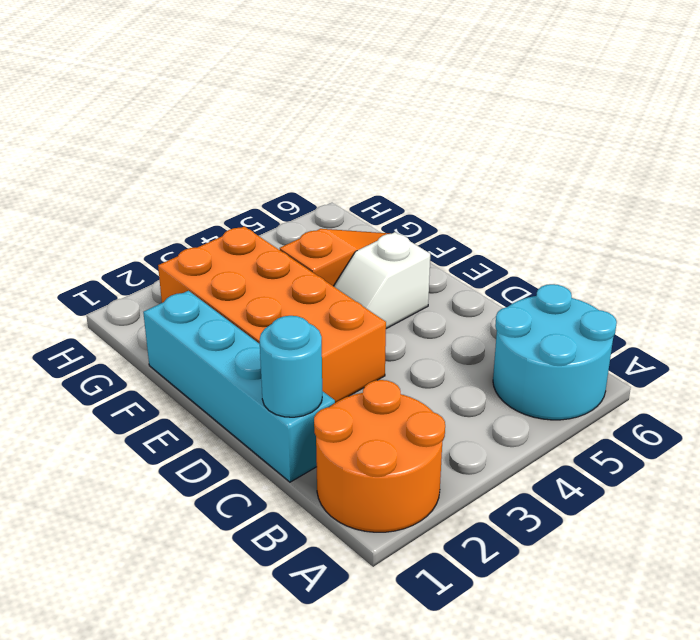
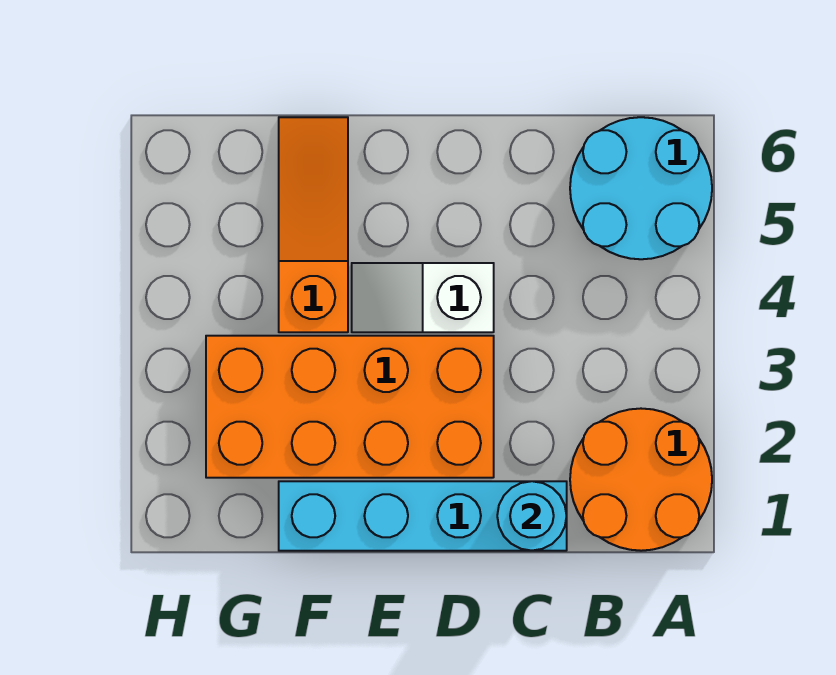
white 1x2 slope [334,232,430,329] -> white 1x2 slope turned to [352,263,494,332]

